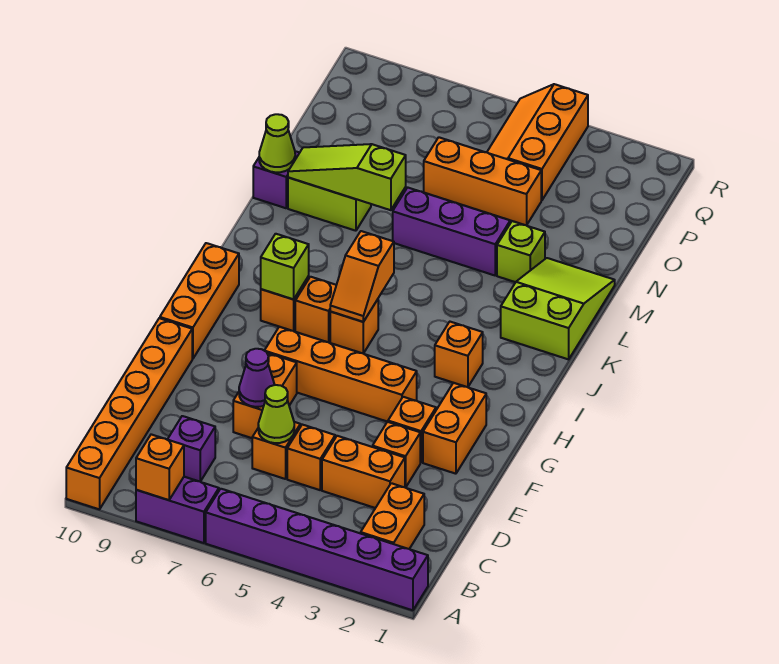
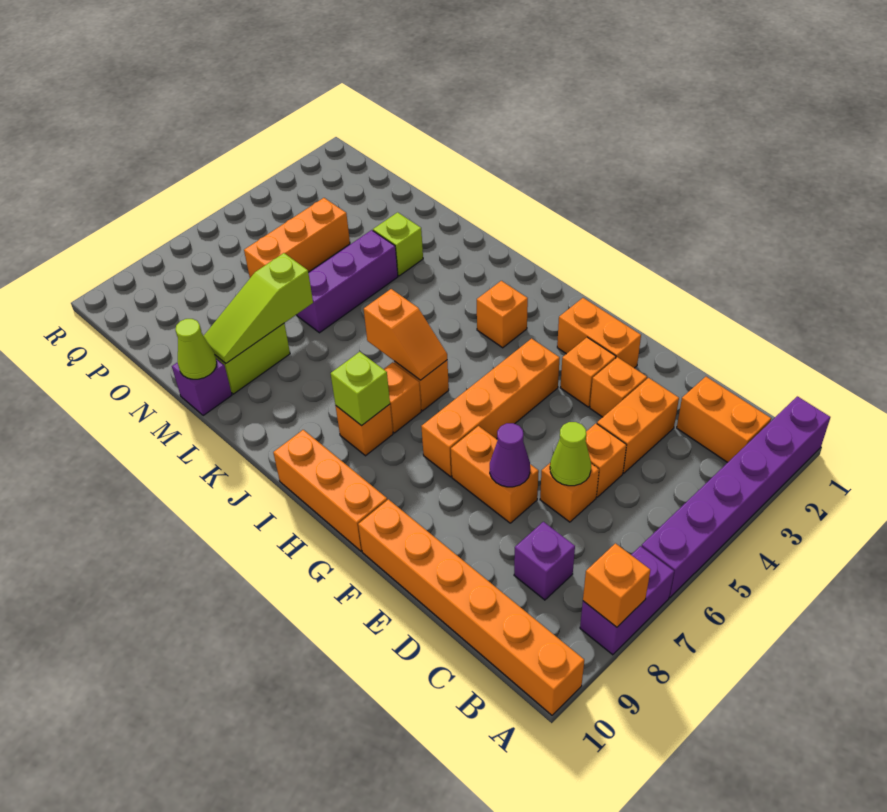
lime 2x3 slope [501,258,615,359] -> none
orange 2x3 slope [487,84,588,200] -> none

